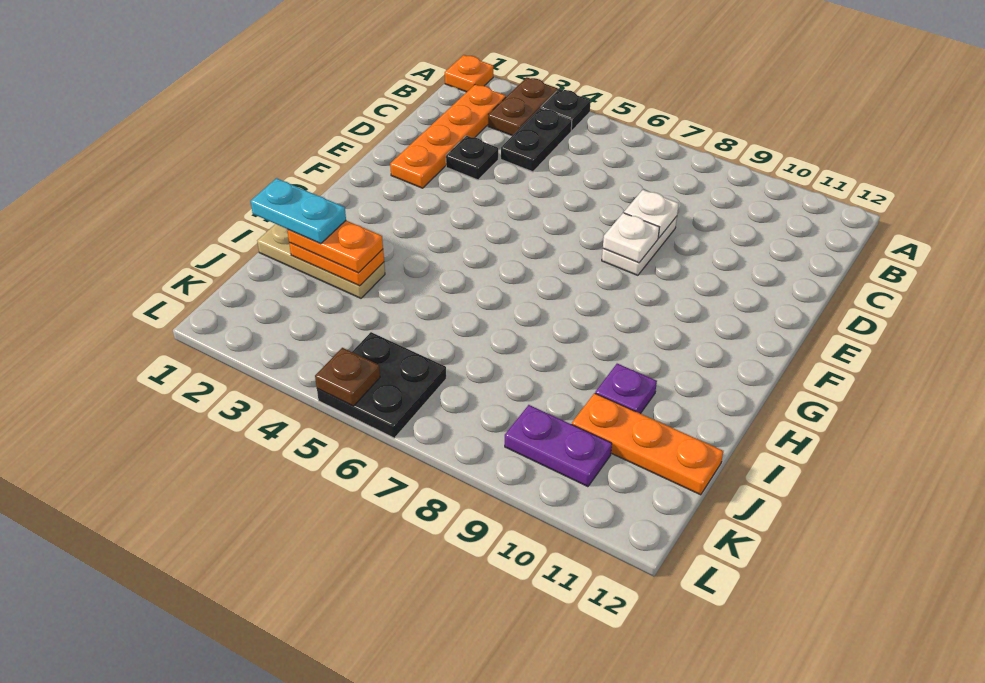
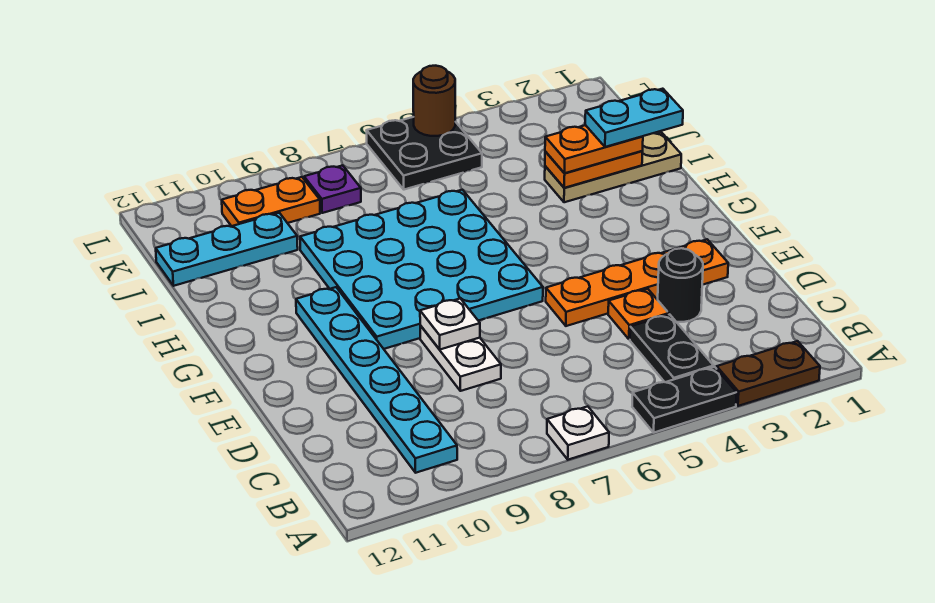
orange 1x1 plate [445,55,493,92] -> orange 1x1 plate moved to [608,289,669,339]
brown 1x2 plate [488,77,557,136] -> brown 1x2 plate turned to [717,341,820,406]
black 1x1 plate [541,89,591,131] -> black 1x2 plate [632,367,737,432]
orange 1x4 plate [390,84,506,188] -> orange 1x4 plate turned to [546,239,728,326]
none -> cyan 1x6 plate [296,287,457,473]
black 1x1 plate [446,136,498,180] -> black 1x1 round brick [658,248,703,322]
white 1x1 plate [624,190,679,238] -> white 1x1 plate moved to [547,406,609,460]
none -> cyan 4x4 plate [300,190,543,349]
purple 1x1 plate [595,364,657,414] -> purple 1x1 plate moved to [304,165,361,213]
orange 1x3 plate [572,393,723,495] -> cyan 1x3 plate [156,213,298,286]
purple 1x2 plate [505,405,612,487] -> orange 1x2 plate [222,177,320,226]
brown 1x1 plate [315,348,380,406] -> brown 1x1 round brick [413,66,455,136]

